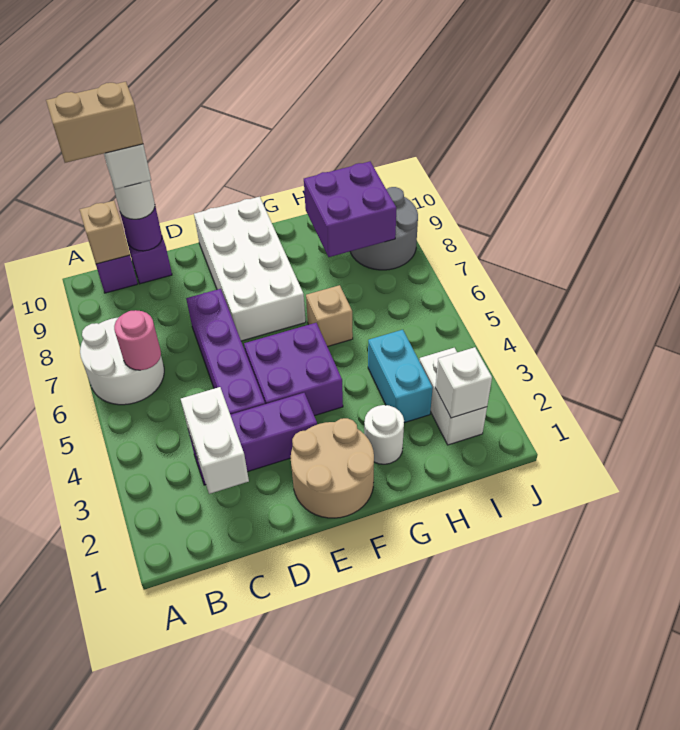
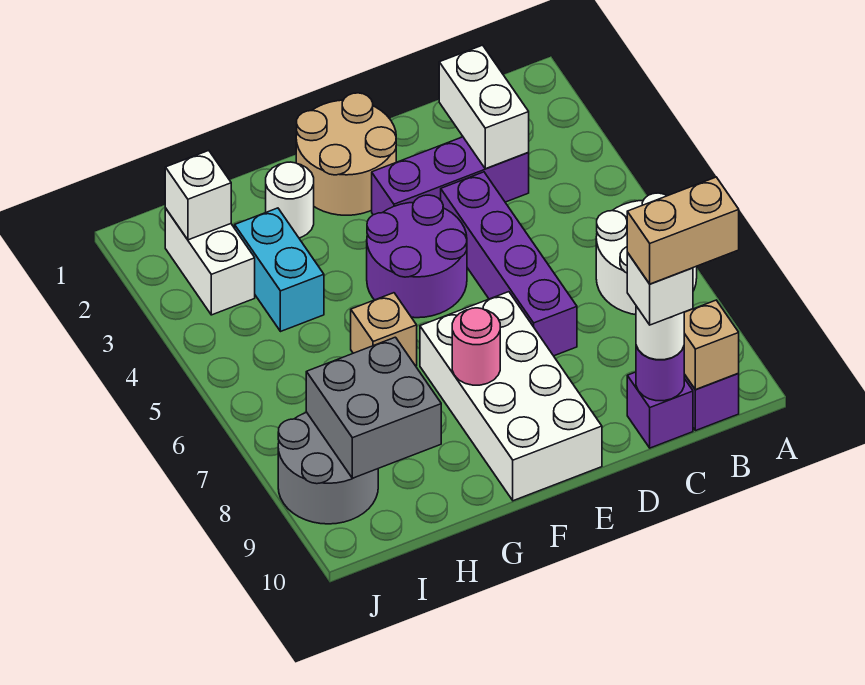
pink 1x1 round brick [114,310,161,370] -> pink 1x1 round brick moved to [452,308,500,385]
purple 2x2 brick [244,323,343,416] -> purple 2x2 round brick [367,195,467,318]
purple 2x2 brick [304,162,396,257] -> grey 2x2 brick [306,337,441,478]

